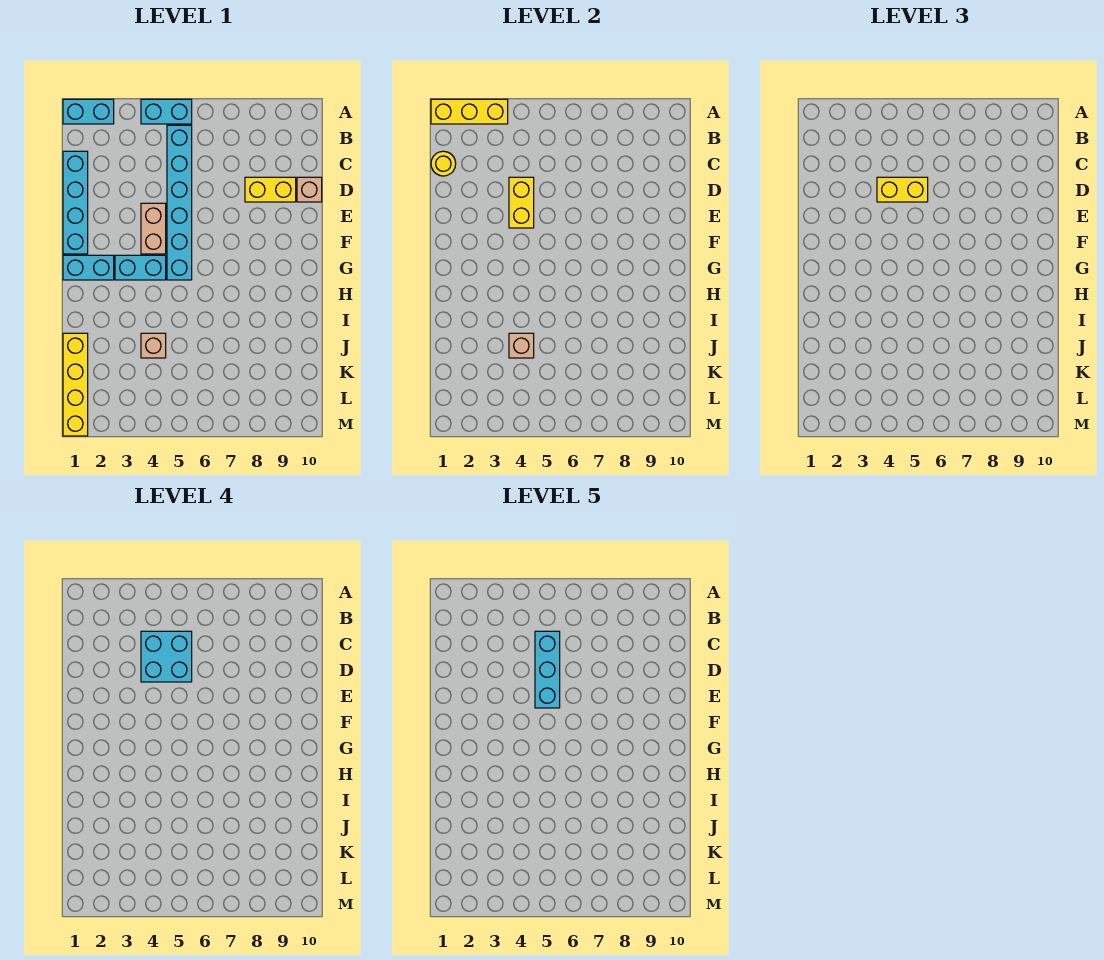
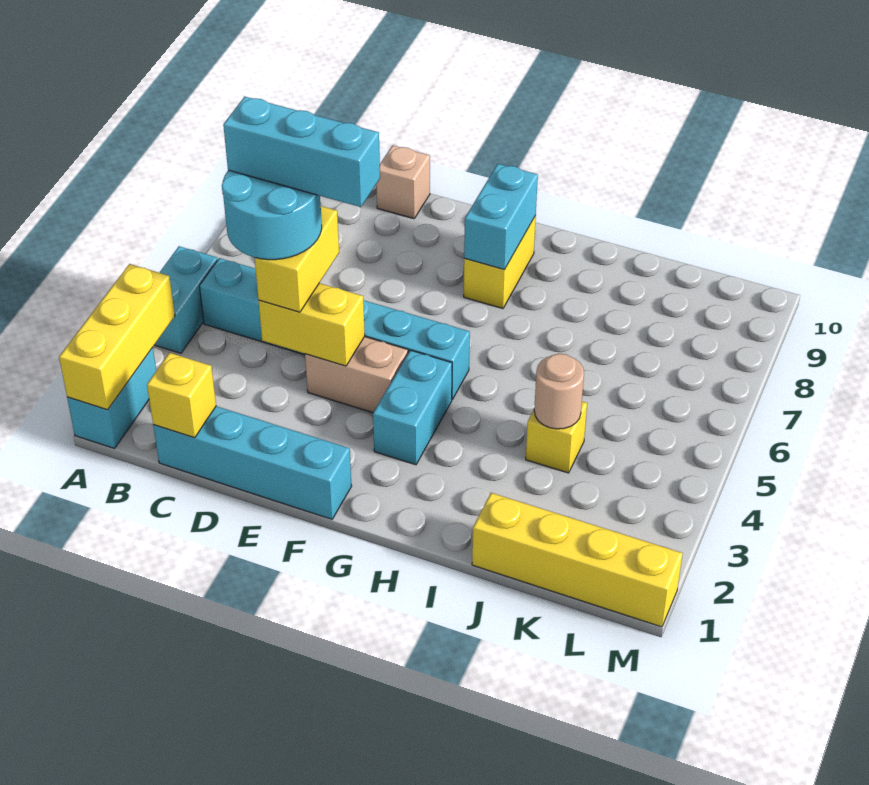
yellow 1x1 round brick [431,151,456,176] -> yellow 1x1 brick [147,353,216,438]
cyan 2x2 brick [141,631,192,682] -> cyan 2x2 round brick [222,170,322,260]
yellow 1x2 brick [245,177,296,202] -> yellow 1x2 brick moved to [464,216,536,309]
cyan 1x2 brick [63,255,114,280] -> cyan 1x2 brick moved to [464,164,538,270]
tan 1x1 brick [141,333,166,358] -> yellow 1x1 brick [526,401,587,473]
tan 1x1 brick [509,333,534,358] -> tan 1x1 round brick [534,354,584,429]

